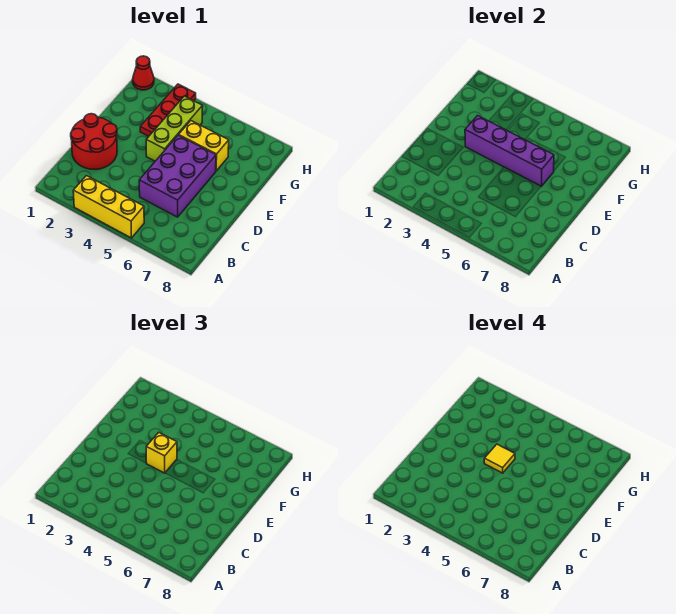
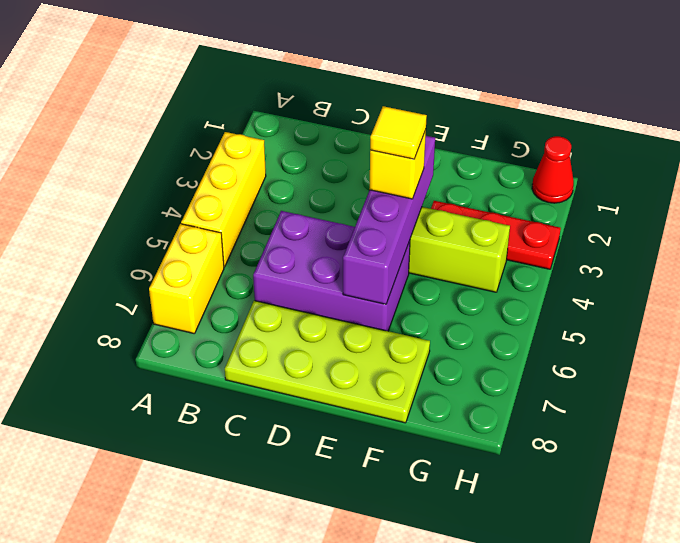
red 2x2 round brick [71,114,117,169] -> none
none -> lime 2x4 plate [225,301,430,423]
yellow 1x2 brick [179,121,229,171] -> yellow 1x2 brick moved to [149,224,224,334]

